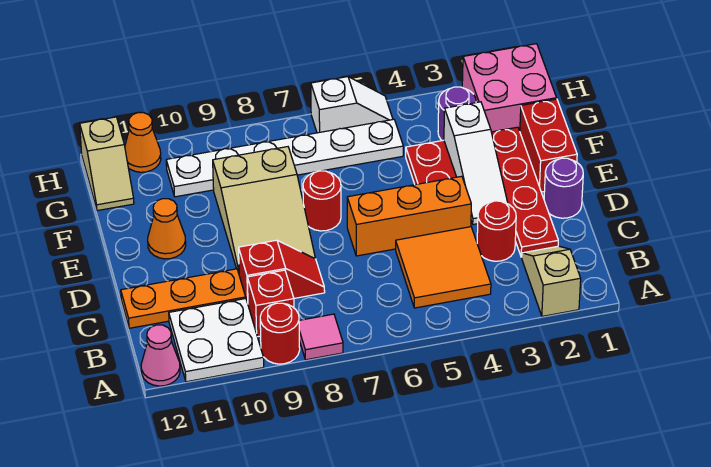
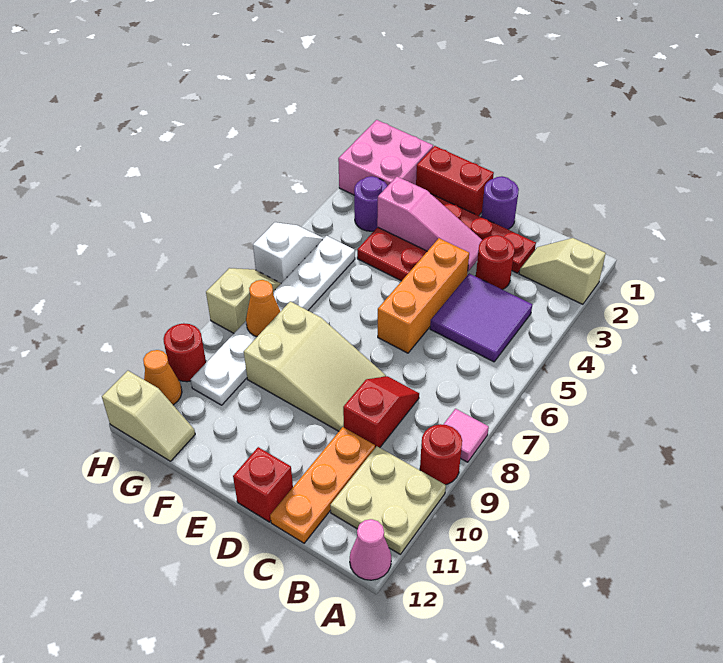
white 2x2 plate [169,299,264,382] -> tan 2x2 plate [330,446,446,554]
orange 2x2 tile [396,227,491,308] -> purple 2x2 tile [430,274,532,362]
red 1x1 brick [247,270,294,337] -> red 1x1 brick moved to [233,447,293,522]
white 1x3 slope [444,102,508,224] -> pink 1x3 slope [377,177,482,271]
red 1x1 round brick [303,171,341,231] -> red 1x1 round brick moved to [164,324,206,382]
orange 1x1 cone [148,199,186,259] -> orange 1x1 cone moved to [246,280,281,337]
none -> tan 1x2 slope [206,268,281,333]

